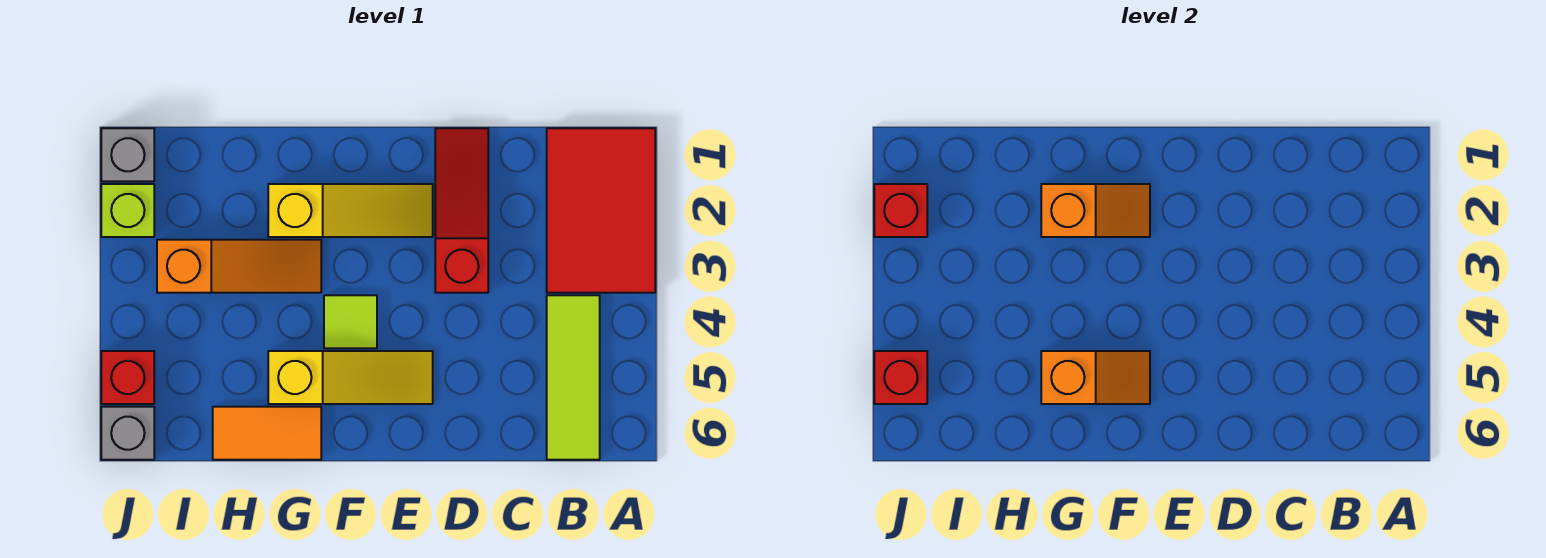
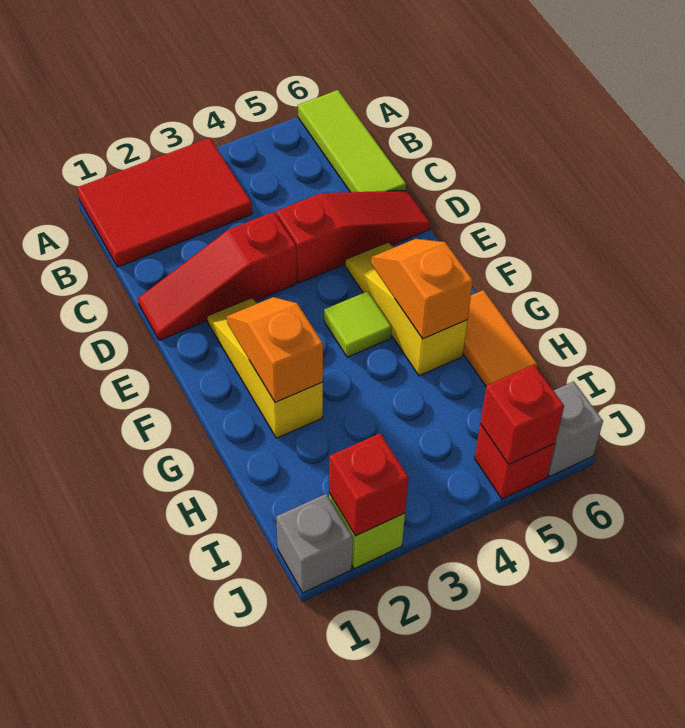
lime 1x3 tile [547,295,600,460] -> lime 1x3 tile turned to [298,90,406,192]
none -> red 1x3 slope [276,191,430,283]
orange 1x3 slope [157,240,321,293] -> none

